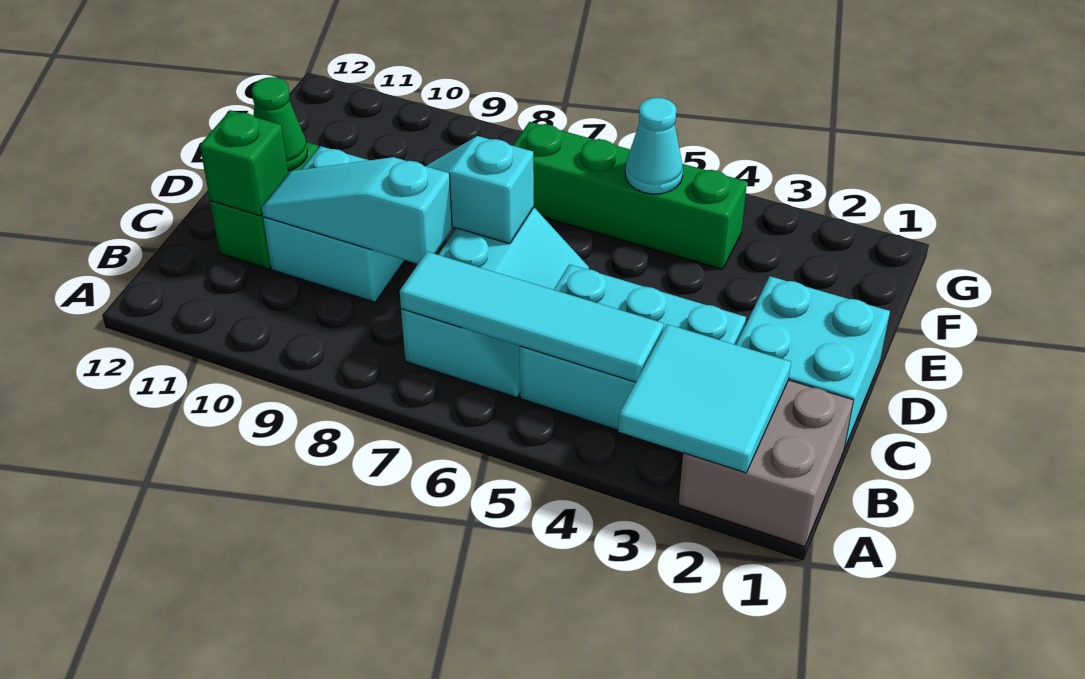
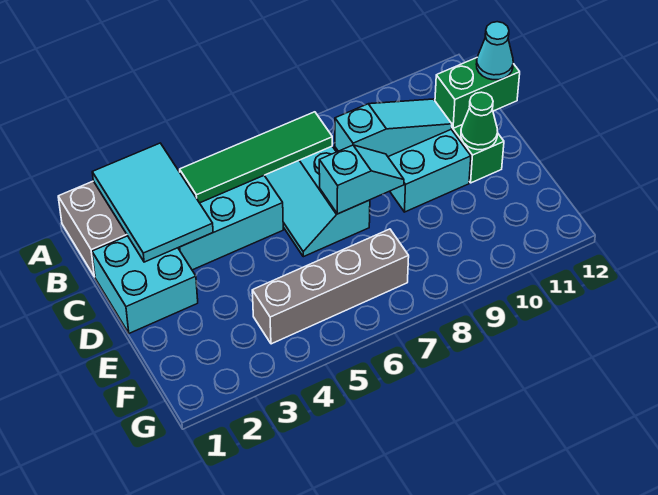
cyan 2x2 tile [618,324,791,473] -> cyan 2x3 tile [92,143,213,262]
cyan 1x4 tile [400,252,664,382] -> green 1x4 tile [180,112,332,203]
green 1x1 brick [200,110,288,216] -> green 1x2 brick [435,58,520,128]
green 1x4 brick [513,122,747,269] -> grey 1x4 brick [252,229,409,344]
cyan 1x1 cone [625,98,683,194] -> cyan 1x1 cone moved to [476,22,513,80]

